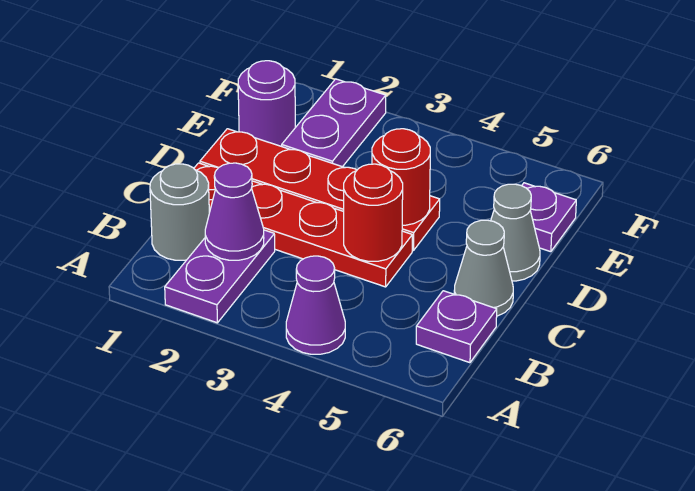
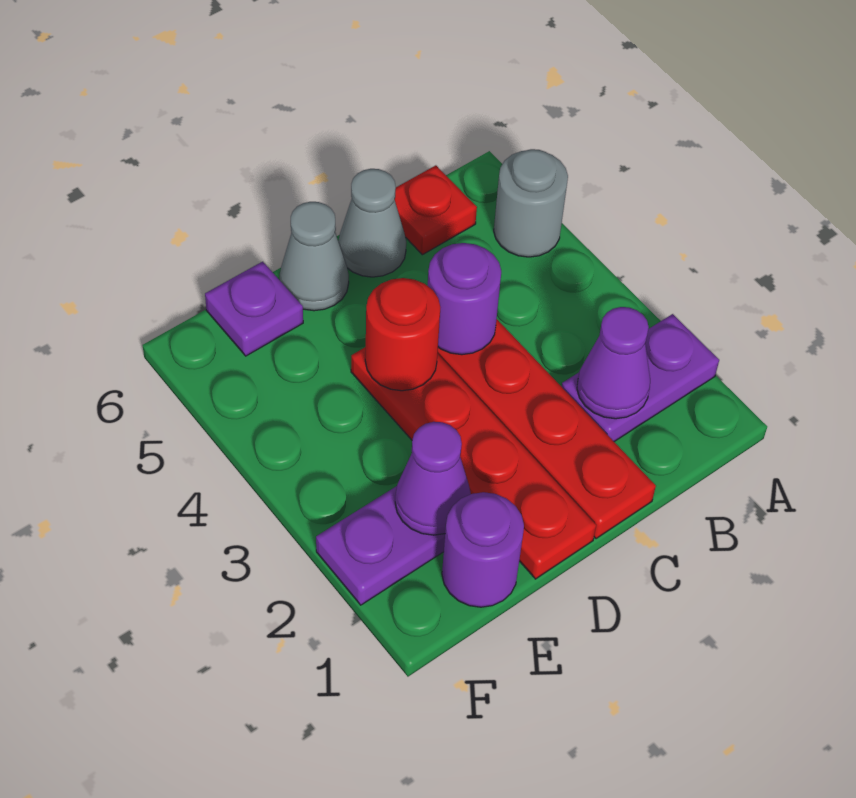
purple 1x1 cone [286,256,345,354] -> purple 1x1 cone moved to [395,422,471,535]
grey 1x1 round brick [150,164,209,260] -> grey 1x1 round brick moved to [494,149,568,257]
purple 1x1 plate [416,291,497,363] -> red 1x1 plate [395,165,477,255]
red 1x1 round brick [344,164,403,261] -> purple 1x1 round brick [428,243,501,355]

